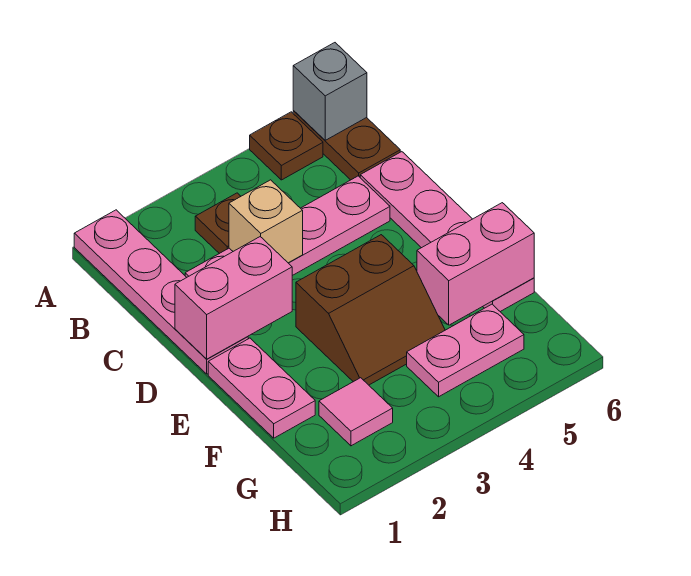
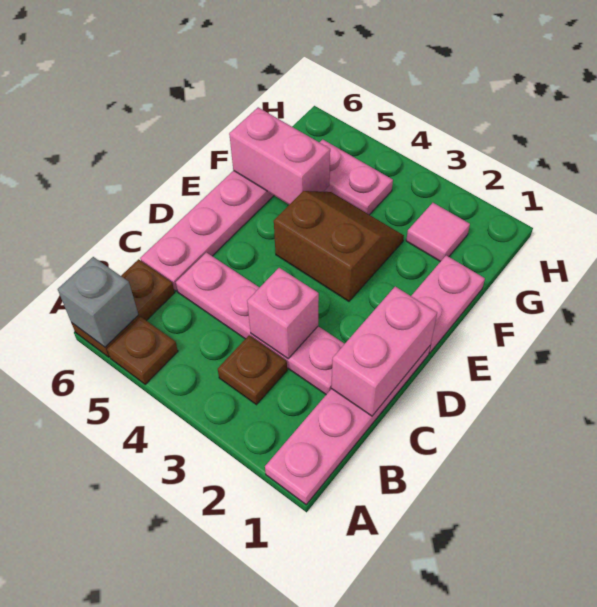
tan 1x1 brick [229,180,303,263] -> pink 1x1 brick [247,268,319,359]
pink 1x2 brick [175,237,292,359] -> pink 1x2 brick turned to [331,287,437,416]

